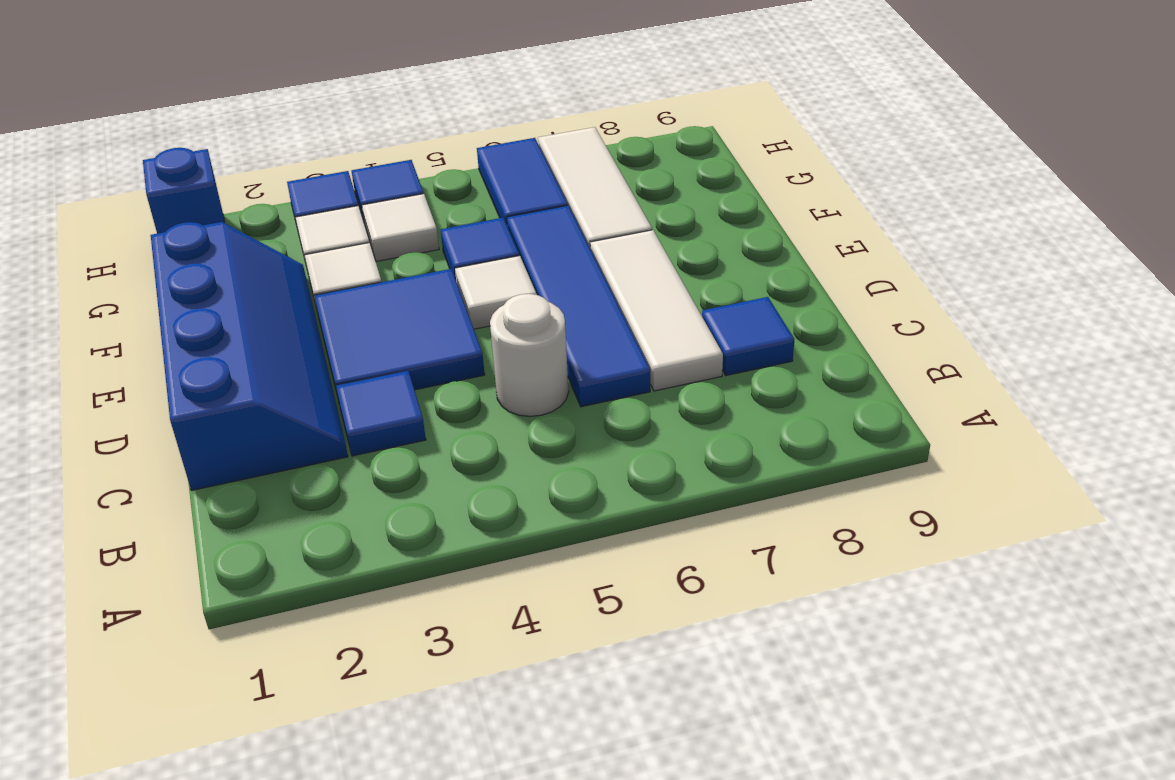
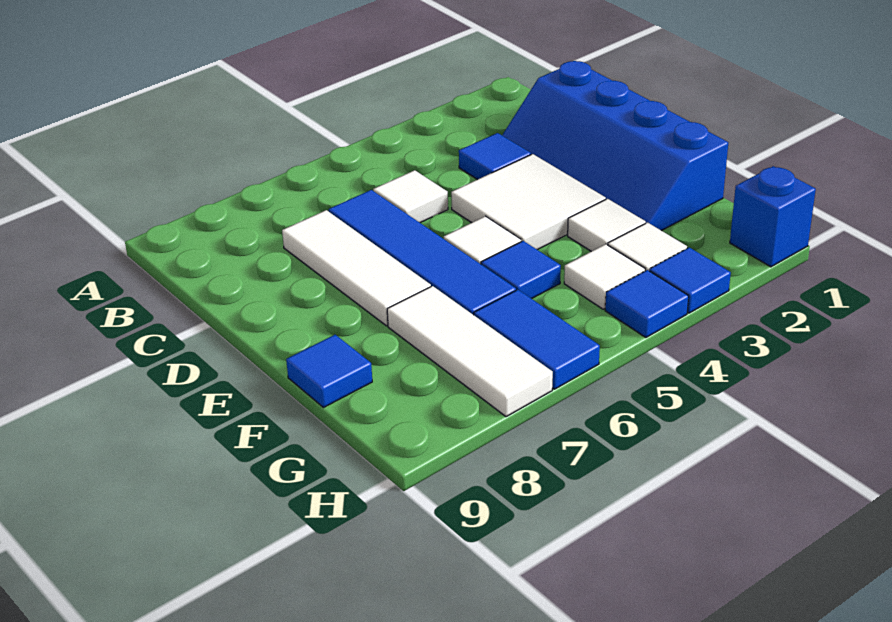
white 1x1 round brick [490,294,569,416] -> white 1x1 tile [373,170,448,223]
blue 1x1 tile [702,297,794,376] -> blue 1x1 tile moved to [286,335,372,408]
blue 2x2 tile [314,269,485,396] -> white 2x2 tile [451,154,606,250]

